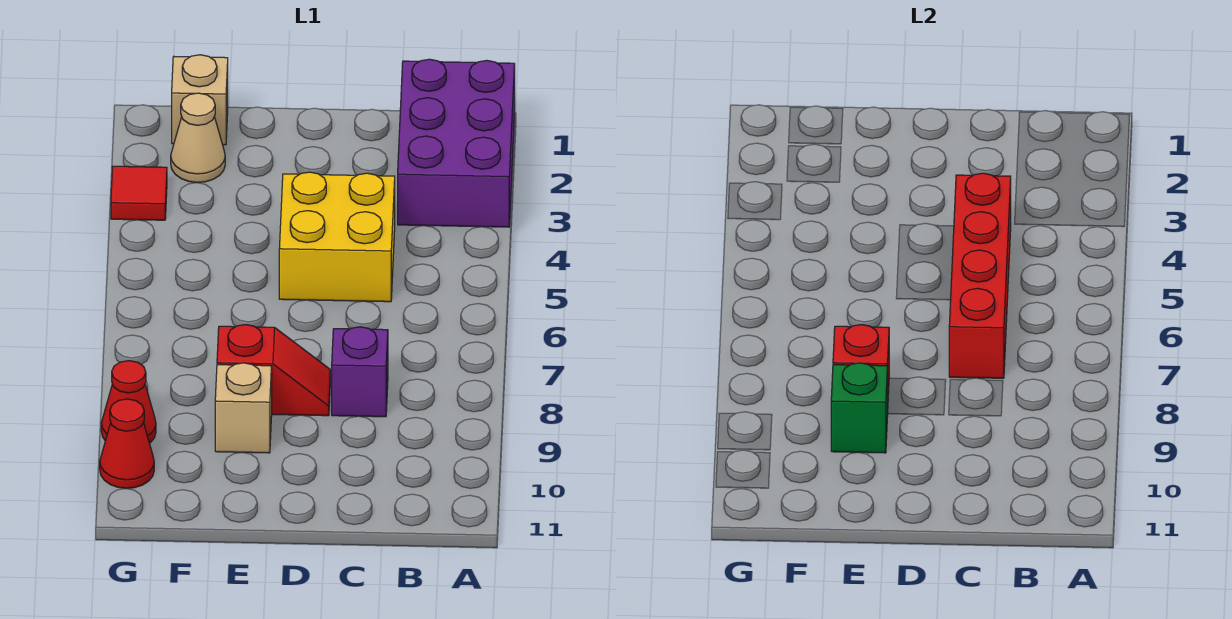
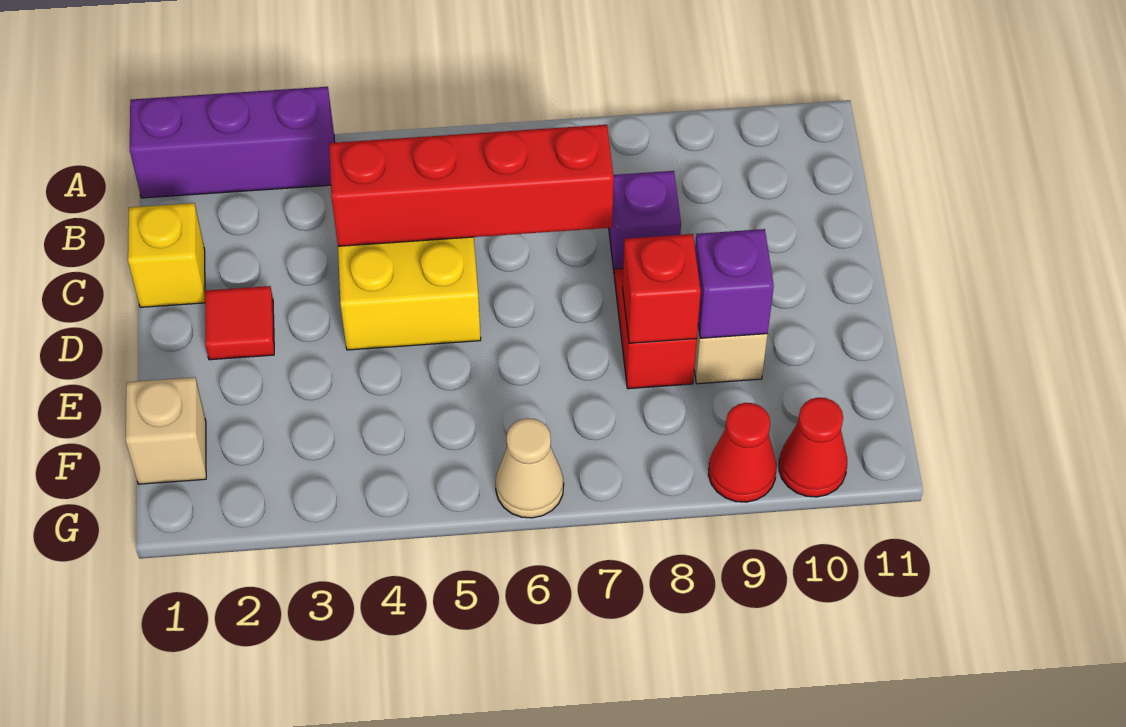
purple 2x3 brick [398,59,515,227] -> purple 1x3 brick [130,87,335,198]
none -> yellow 1x1 brick [128,203,205,307]
green 1x1 brick [831,363,888,453] -> purple 1x1 brick [695,229,774,338]
tan 1x1 cone [171,93,225,183] -> tan 1x1 cone moved to [496,418,564,518]
red 1x1 tile [111,166,167,220] -> red 1x1 tile moved to [205,286,274,360]

